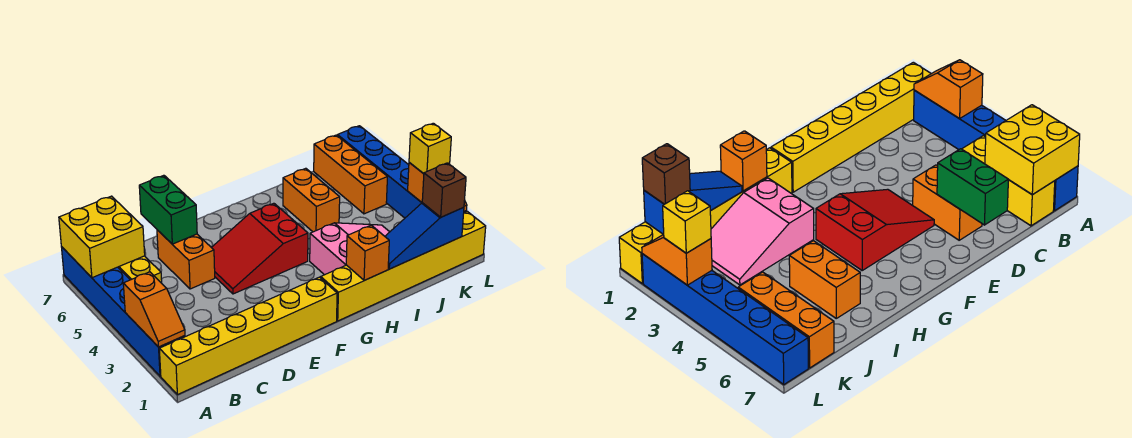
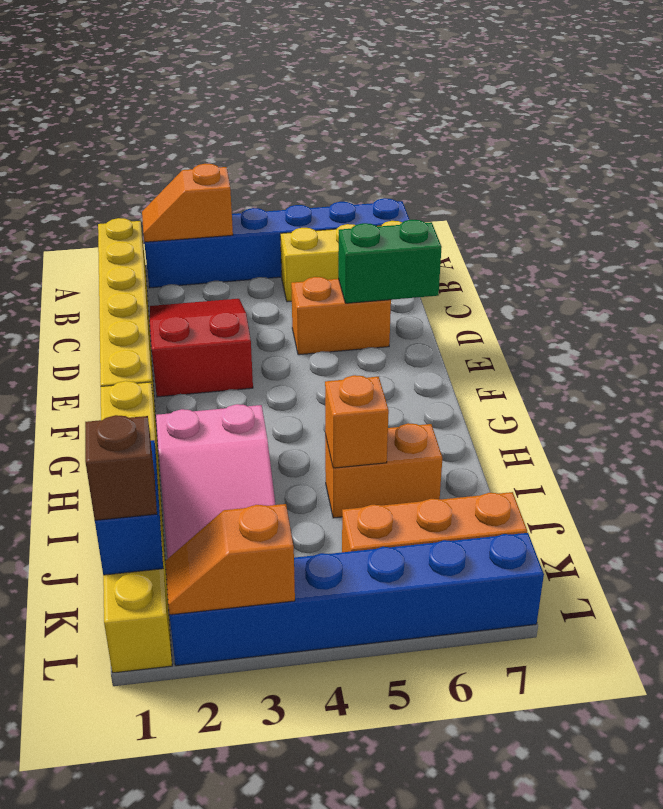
yellow 2x2 brick [59,196,145,278] -> none
red 2x3 slope [211,203,308,294] -> red 2x3 slope moved to [150,299,253,397]
orange 1x1 brick [346,225,389,281] -> orange 1x1 brick moved to [325,375,389,468]
yellow 1x1 brick [409,123,451,174] -> none

